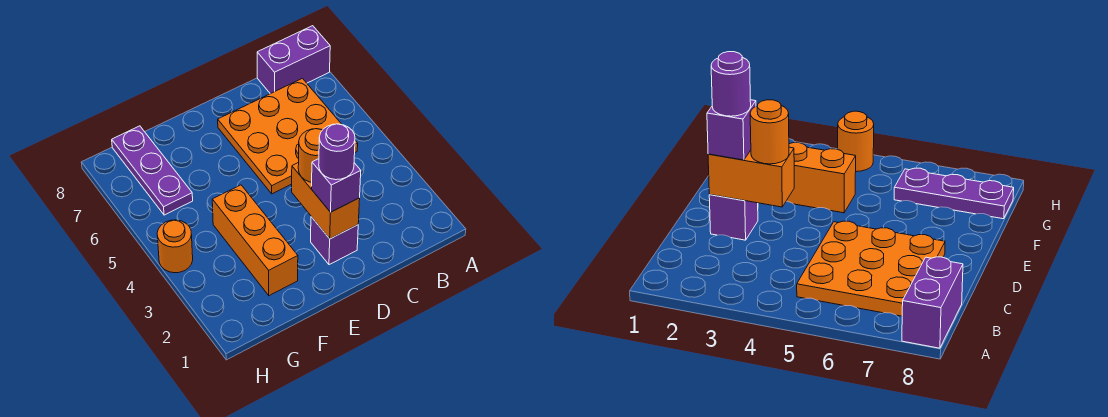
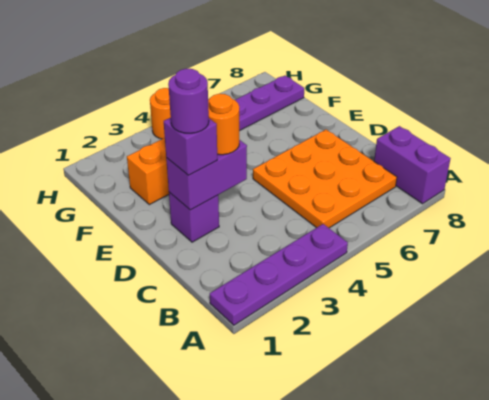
none -> purple 1x4 plate [210,224,348,325]
orange 1x2 brick [292,162,360,239] -> purple 1x2 brick [166,140,247,210]

